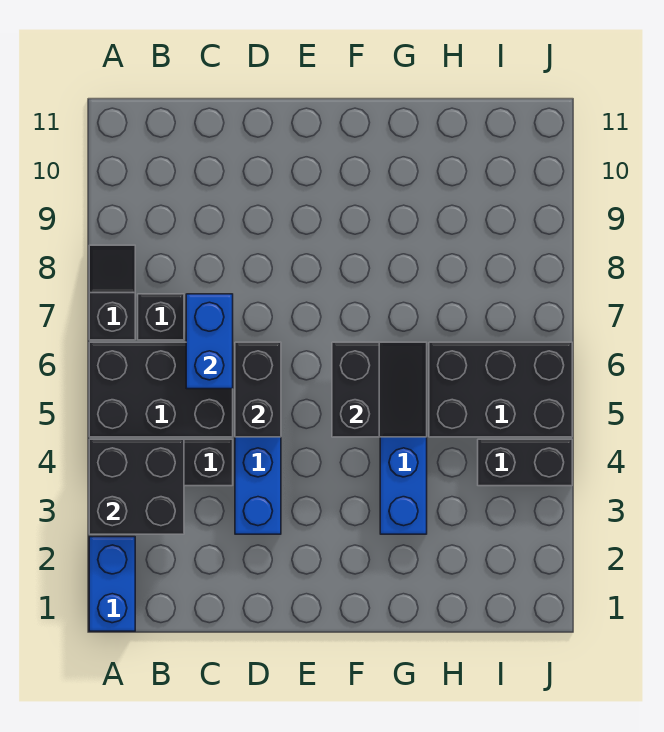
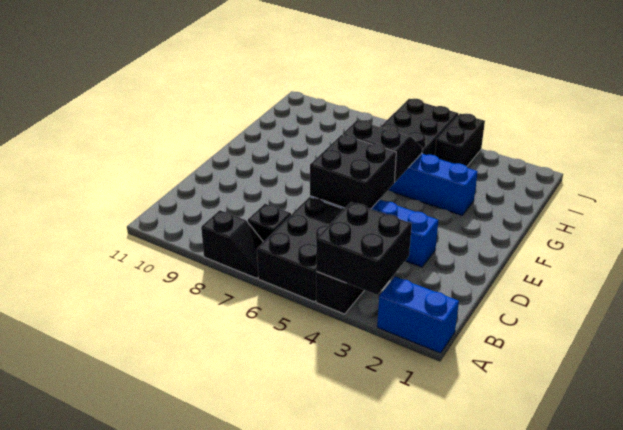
black 1x2 slope [89,245,135,340] -> black 1x2 slope turned to [201,210,263,278]
blue 1x2 brick [186,294,233,389] -> none
black 1x2 brick [235,342,281,437] -> black 2x2 brick [310,135,396,209]

